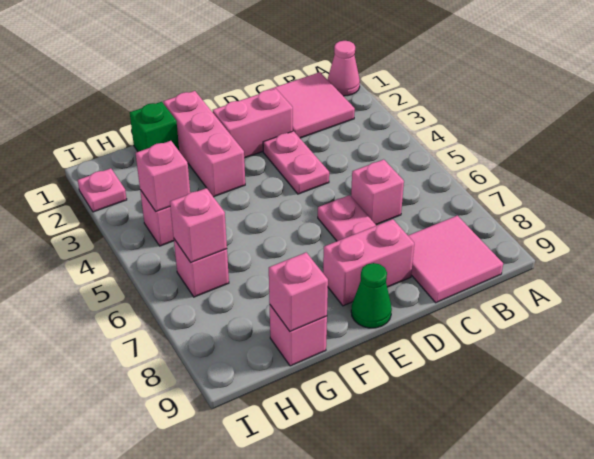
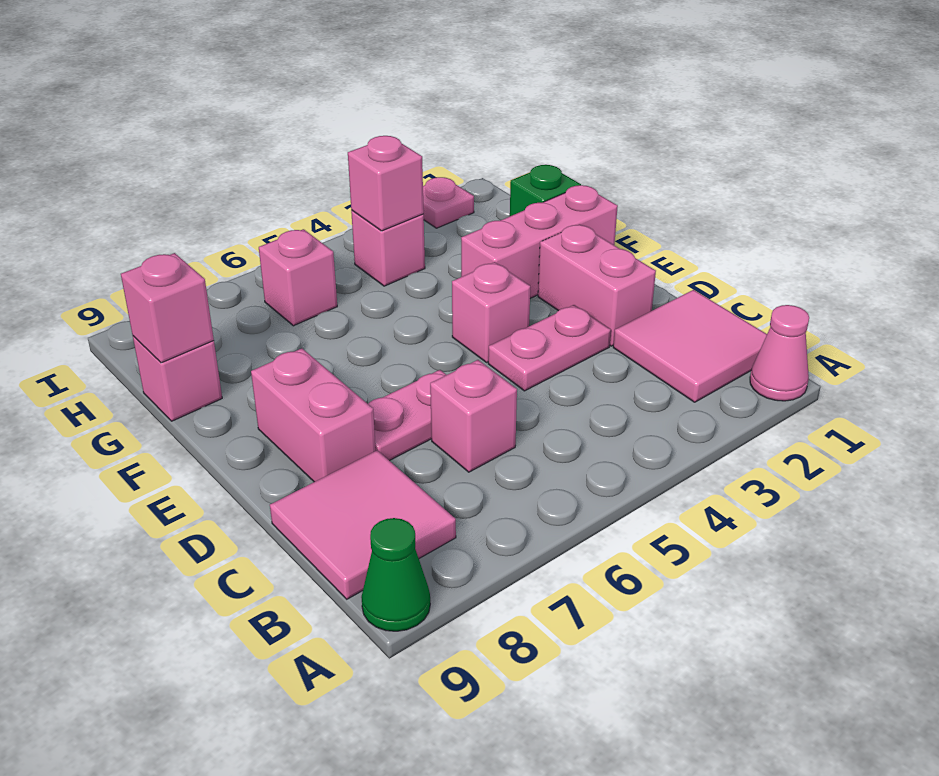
green 1x1 cone [351,263,392,328] -> green 1x1 cone moved to [361,518,430,631]
pink 1x1 brick [170,188,227,262] -> pink 1x1 brick moved to [452,262,530,362]

